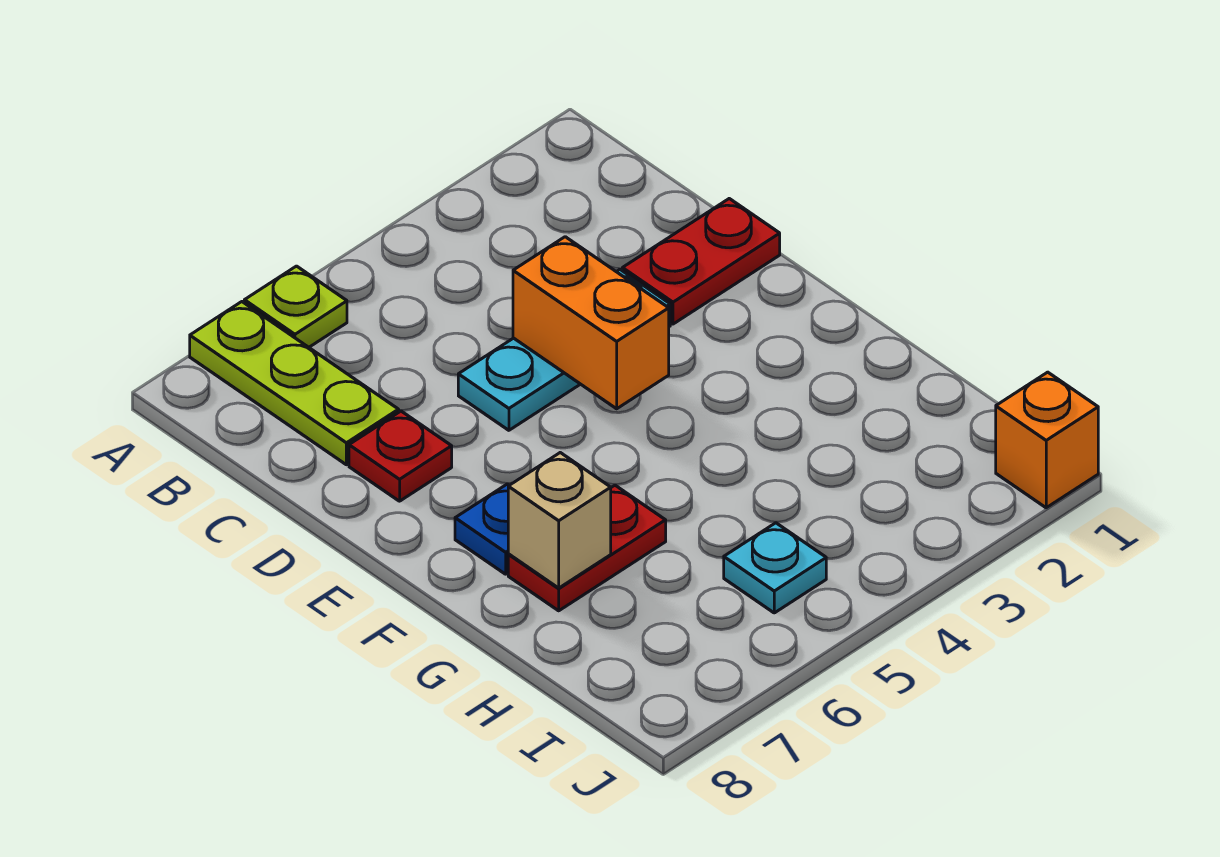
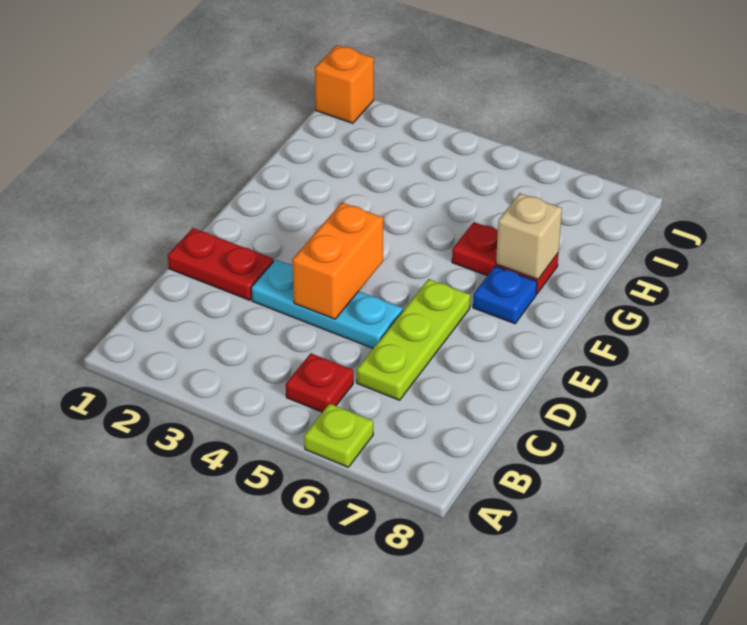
lime 1x3 plate [190,302,399,465] -> lime 1x3 plate moved to [357,279,470,400]
red 1x1 plate [349,411,452,501] -> red 1x1 plate moved to [286,353,353,412]
cyan 1x1 plate [724,523,826,613] -> none

